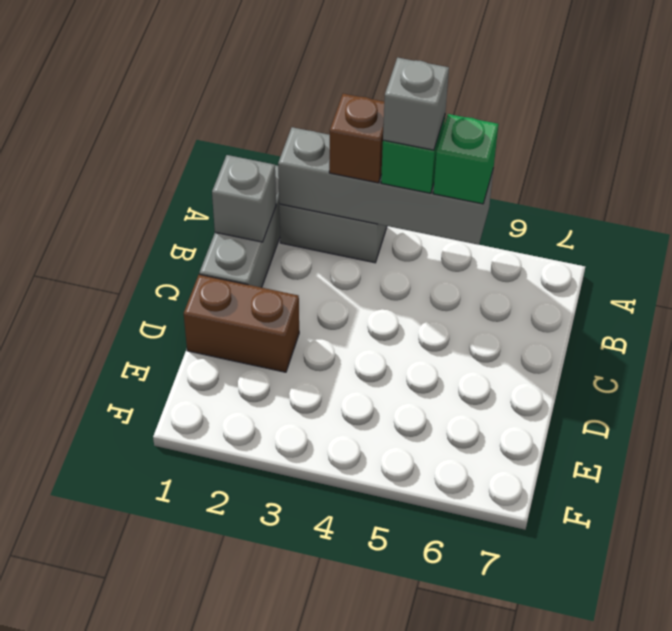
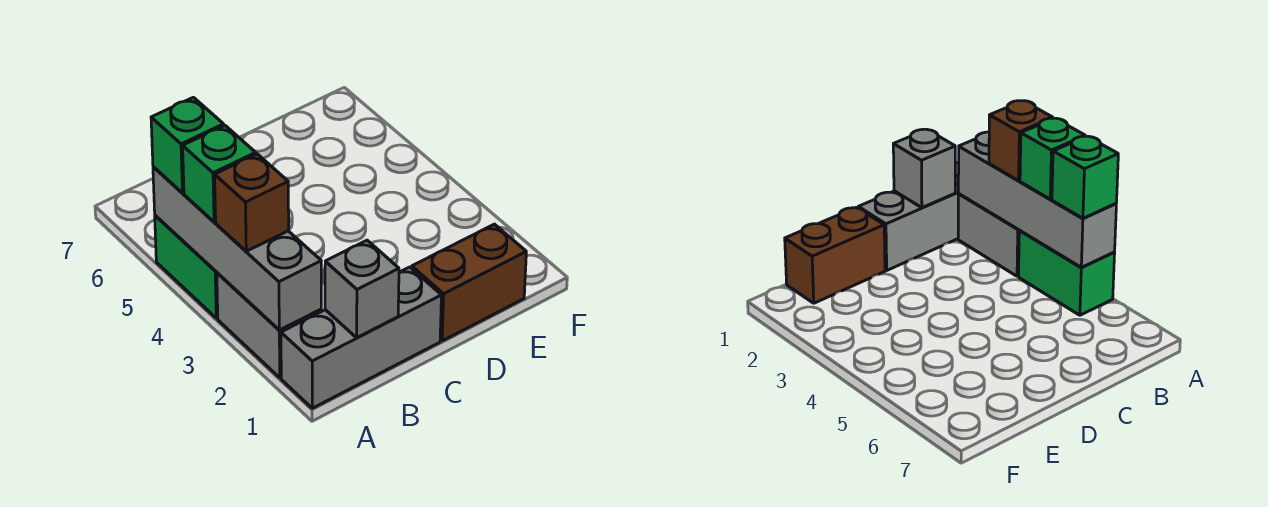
none -> green 1x2 brick [155,215,218,318]
grey 1x1 brick [383,58,449,150] -> none
brown 1x2 brick [184,274,299,372] -> brown 1x2 brick turned to [412,224,526,341]

